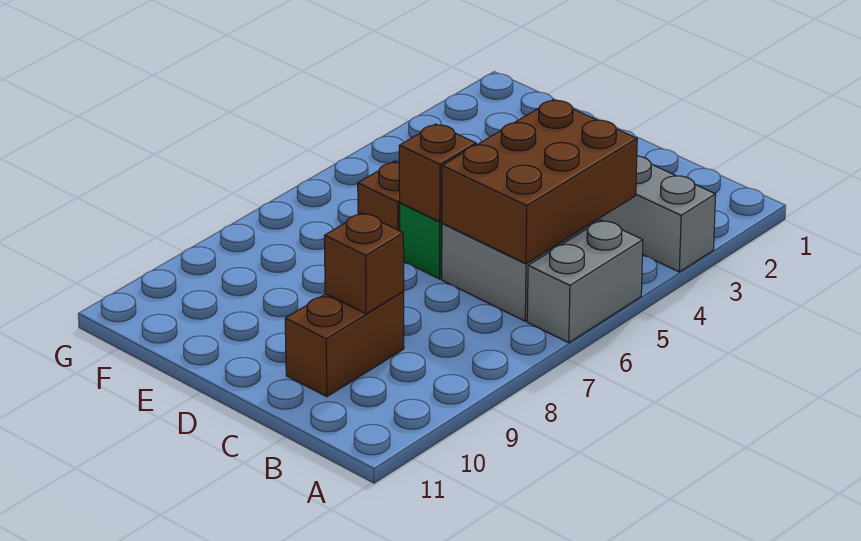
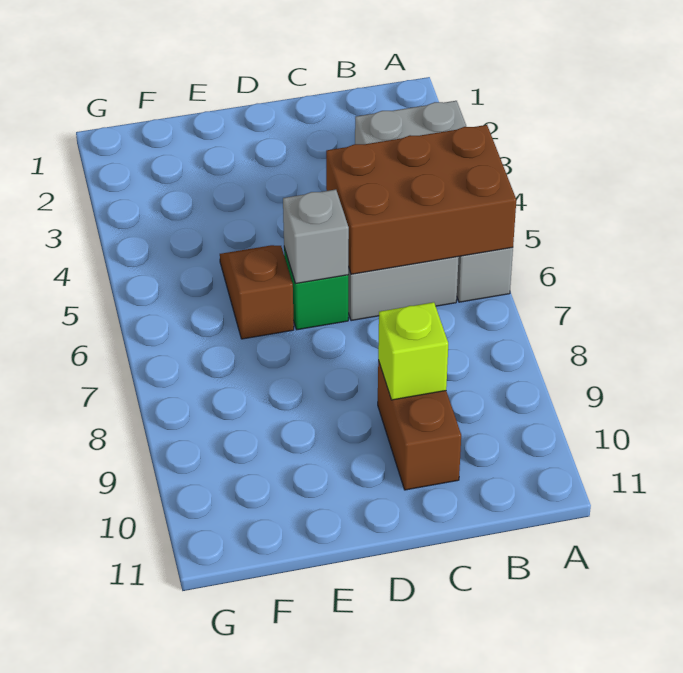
brown 2x3 brick [442,100,637,264] -> brown 2x3 brick turned to [326,125,516,274]
brown 1x1 brick [324,213,404,314] -> lime 1x1 brick [378,302,448,400]
brown 1x1 brick [399,124,476,222] -> grey 1x1 brick [283,190,349,284]

